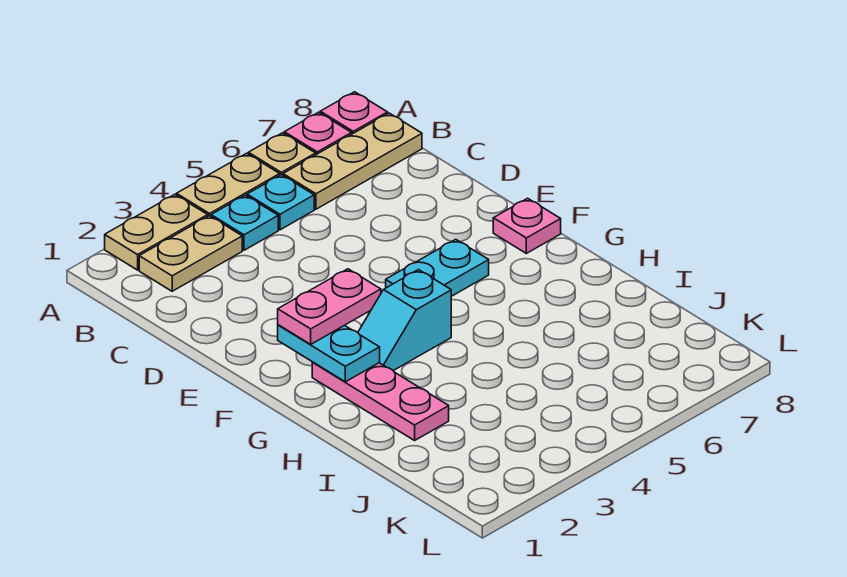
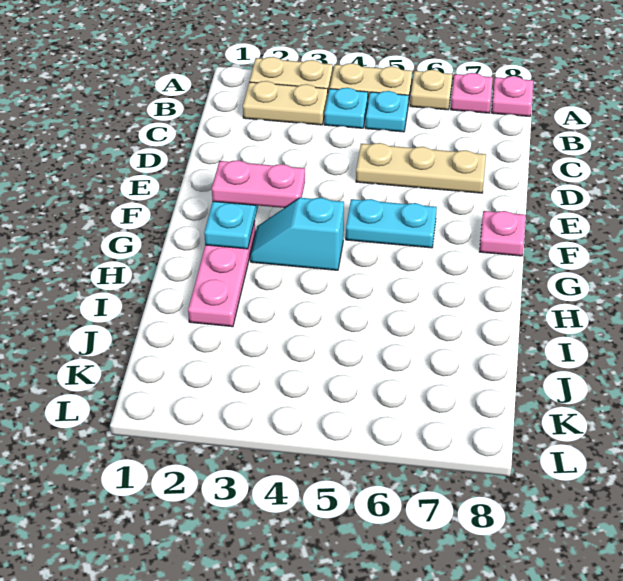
tan 1x3 plate [283,113,422,209] -> tan 1x3 plate moved to [356,143,486,193]

